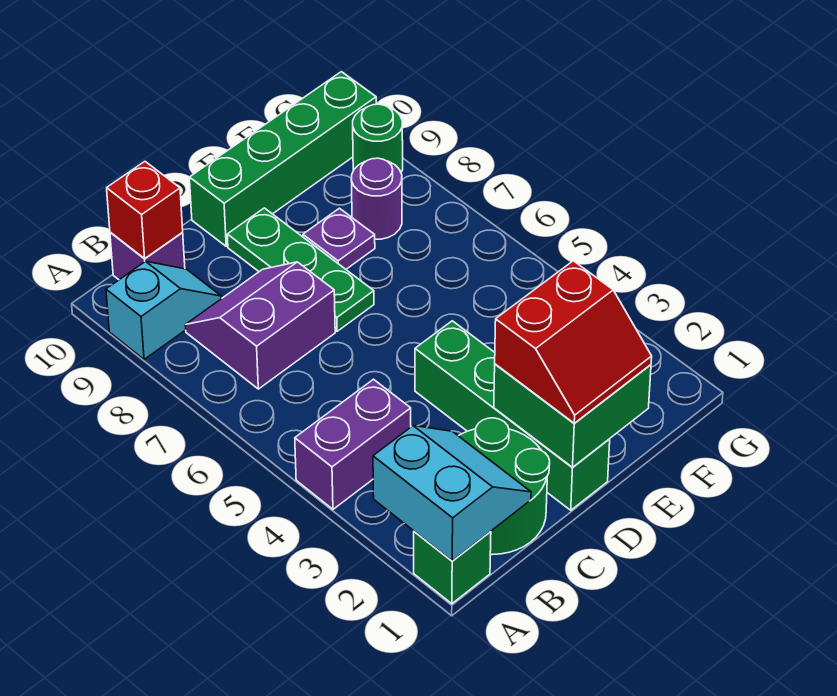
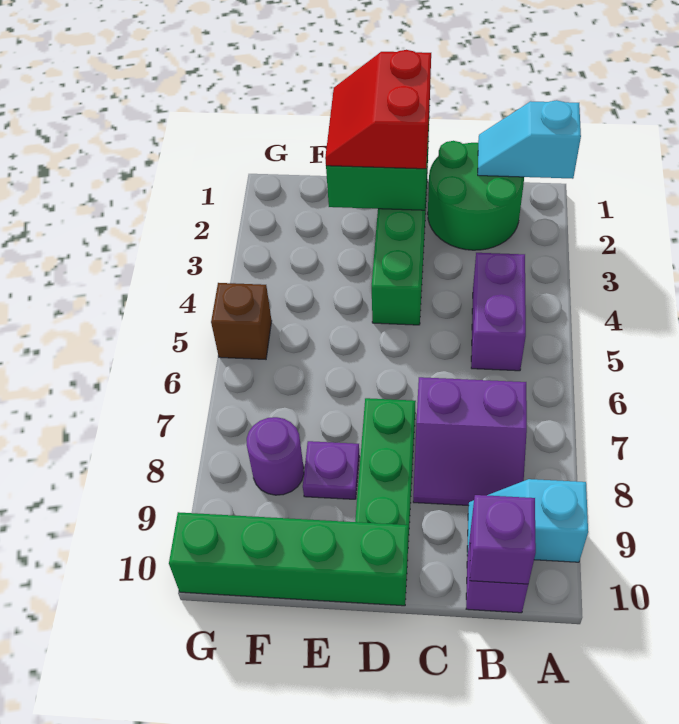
green 1x1 brick [414,532,491,604] -> none
cyan 2x2 slope [373,426,531,561] -> cyan 1x2 slope [478,100,581,179]
purple 1x2 brick [295,379,411,509] -> purple 1x2 brick turned to [471,253,526,371]
red 1x1 brick [107,162,183,258] -> purple 1x1 brick [470,495,536,584]
red 2x2 slope [495,261,652,423] -> red 2x2 slope turned to [325,50,431,169]
none -> brown 1x1 brick [211,283,272,359]
green 1x1 round brick [353,104,403,172] -> none

